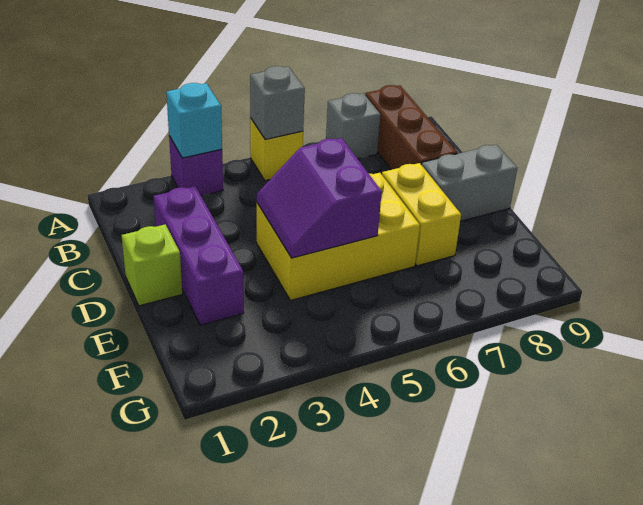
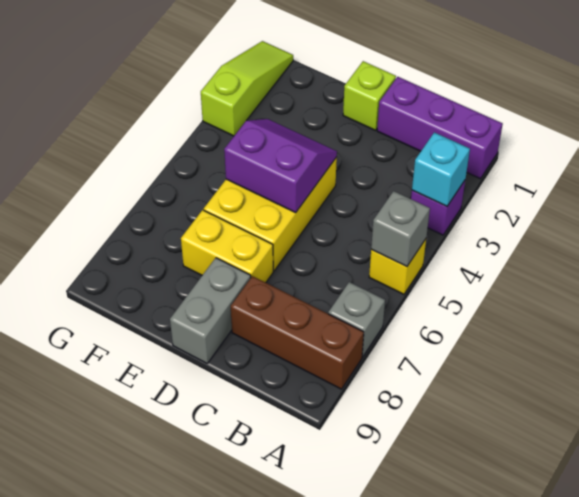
purple 1x3 brick [154,186,244,325] -> purple 1x3 brick moved to [377,77,503,179]
none -> lime 1x3 slope [201,41,293,136]

